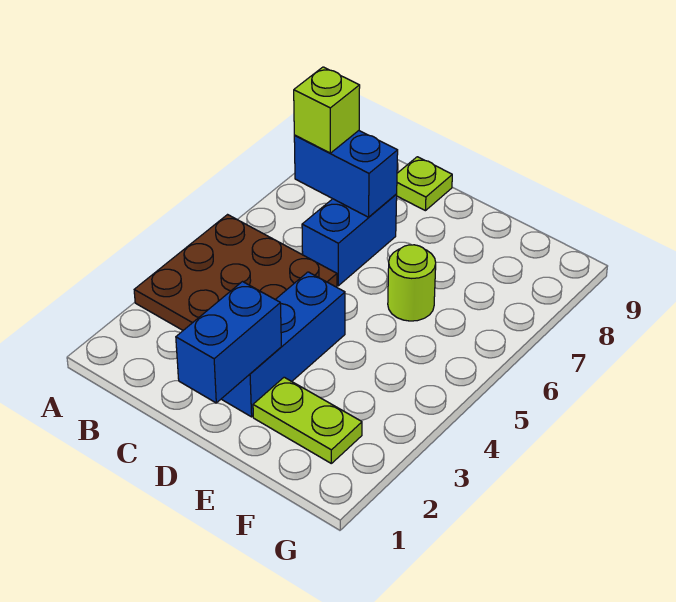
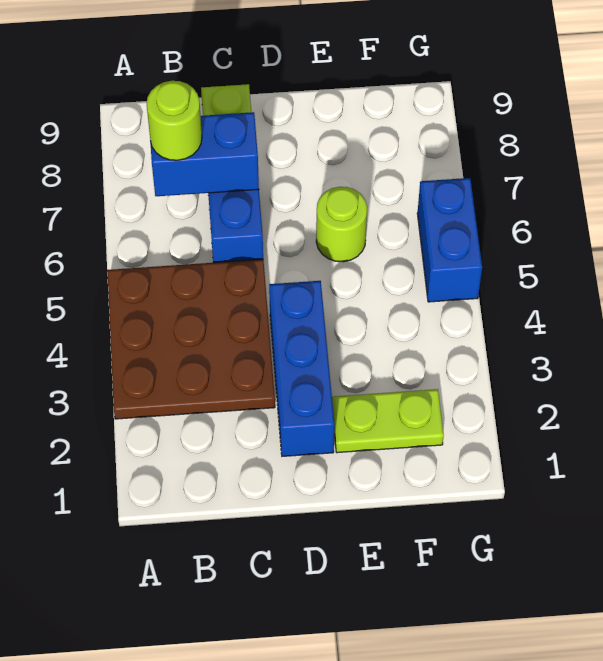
lime 1x1 brick [294,67,360,153] -> lime 1x1 round brick [147,81,202,160]
blue 1x2 brick [176,282,281,403] -> blue 1x2 brick moved to [417,178,482,302]

